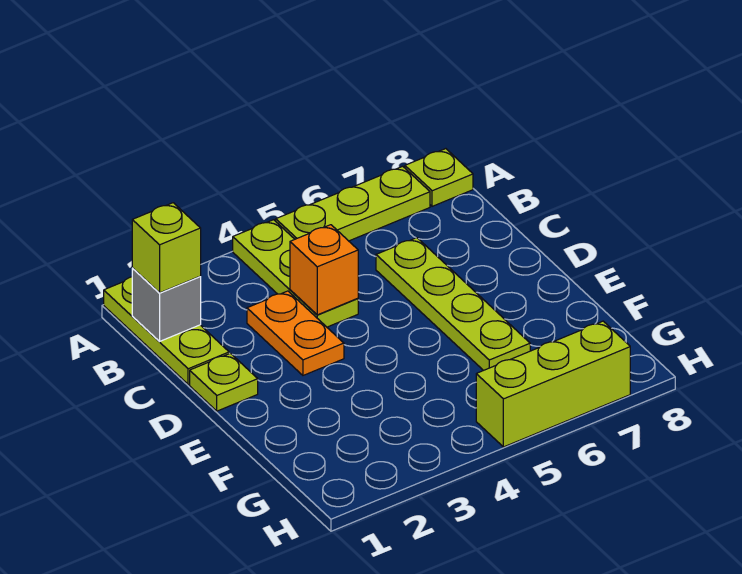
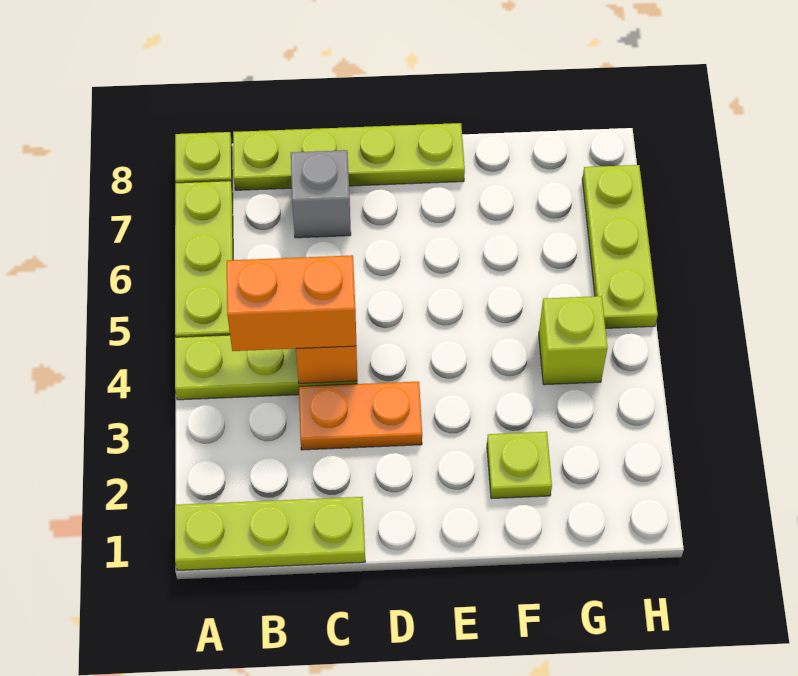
grey 1x1 brick [132,268,201,342] -> grey 1x1 brick moved to [291,150,351,238]
lime 1x1 brick [132,203,201,293] -> lime 1x1 brick moved to [539,296,607,385]
none -> orange 1x2 brick [227,255,356,351]
lime 1x4 plate [376,238,530,371] -> lime 1x4 plate moved to [233,123,465,190]
lime 1x1 plate [190,353,258,411] -> lime 1x1 plate moved to [487,432,552,499]
lime 1x3 brick [476,321,630,447] -> lime 1x3 plate [582,165,658,328]

